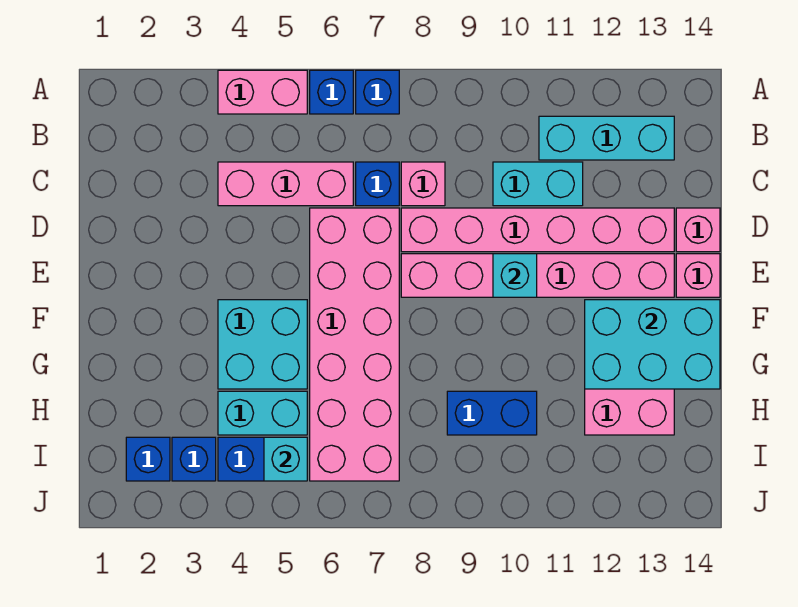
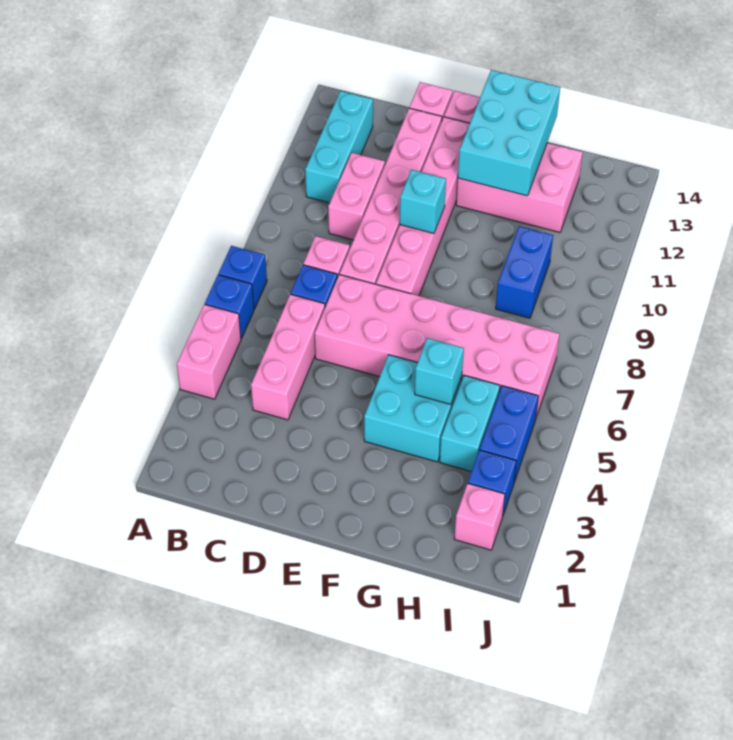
cyan 1x2 brick [493,162,583,206] -> pink 1x2 brick [328,153,385,240]
blue 1x1 brick [126,437,170,481] -> pink 1x1 brick [454,484,505,550]
cyan 1x1 brick [264,437,307,481] -> cyan 1x1 brick moved to [415,338,464,405]

